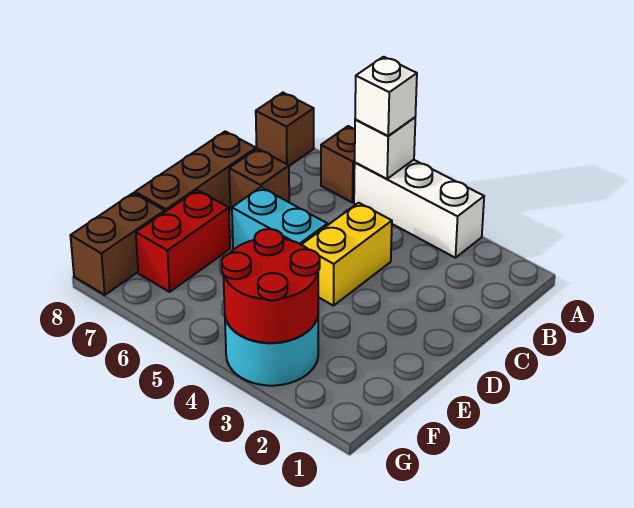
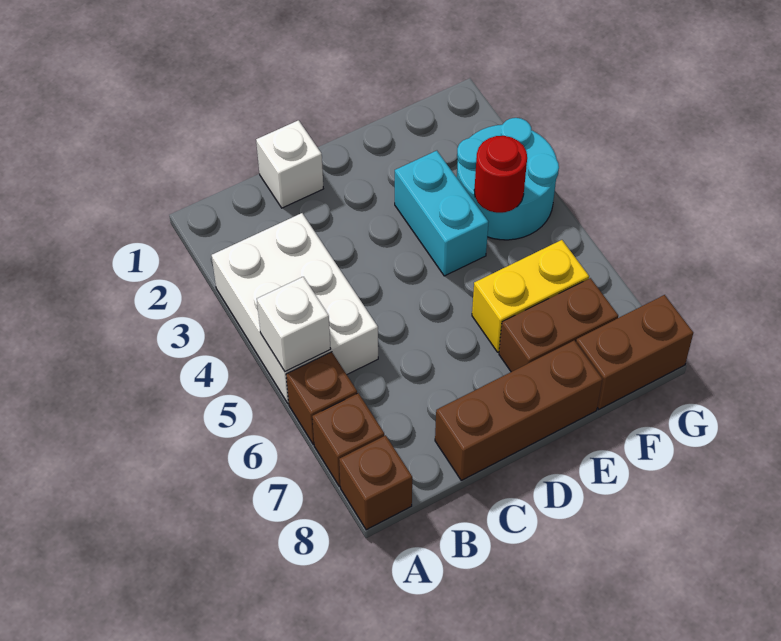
white 1x3 brick [354,160,484,258] -> white 2x3 brick [212,213,378,403]
white 1x1 brick [355,57,417,136] -> white 1x1 brick moved to [256,120,323,208]
yellow 1x2 brick [302,203,392,306] -> yellow 1x2 brick moved to [472,240,589,352]
brown 1x1 brick [229,149,289,210] -> brown 1x1 brick moved to [312,393,384,487]
cyan 1x2 brick [232,187,327,249] -> cyan 1x2 brick moved to [395,151,488,276]
red 1x2 brick [136,190,230,292] -> brown 1x2 brick [499,278,618,372]
red 2x2 round brick [222,229,320,343] -> red 1x1 round brick [474,136,527,213]

